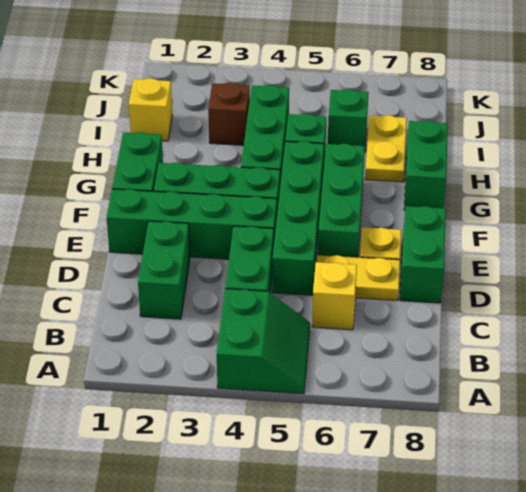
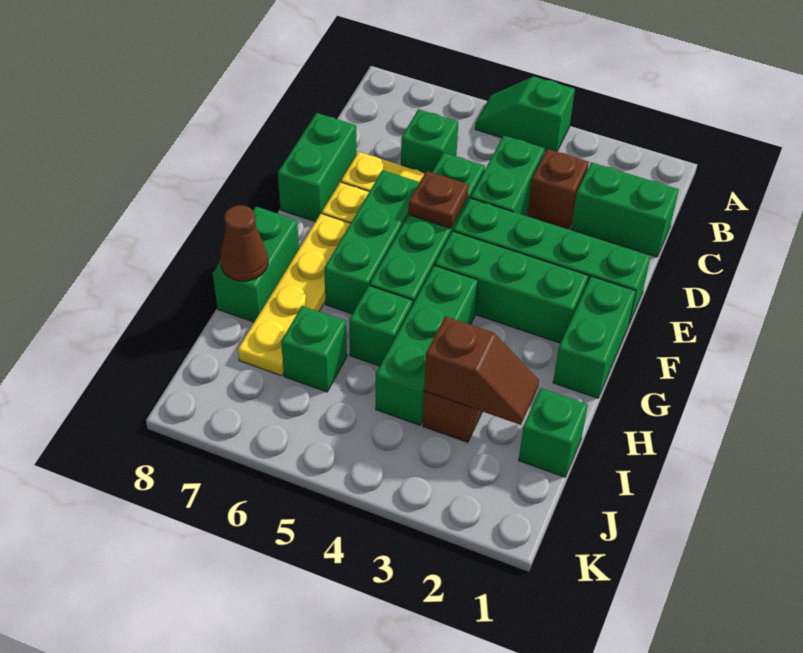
green 2x2 slope [217,289,310,394] -> green 1x2 slope [475,77,575,152]
green 1x2 brick [138,221,190,319] -> green 1x2 brick turned to [571,162,679,257]
none -> brown 1x1 brick [528,149,589,229]
yellow 1x1 brick [312,262,357,330] -> green 1x1 brick [401,109,458,173]
none -> brown 1x1 plate [408,171,469,228]
yellow 1x2 plate [365,115,407,182] -> yellow 1x4 plate [238,214,351,376]
none -> brown 1x1 cone [220,205,268,281]
yellow 1x1 brick [129,78,172,141] -> green 1x1 brick [519,388,588,477]
none -> brown 1x2 slope [424,316,539,425]

